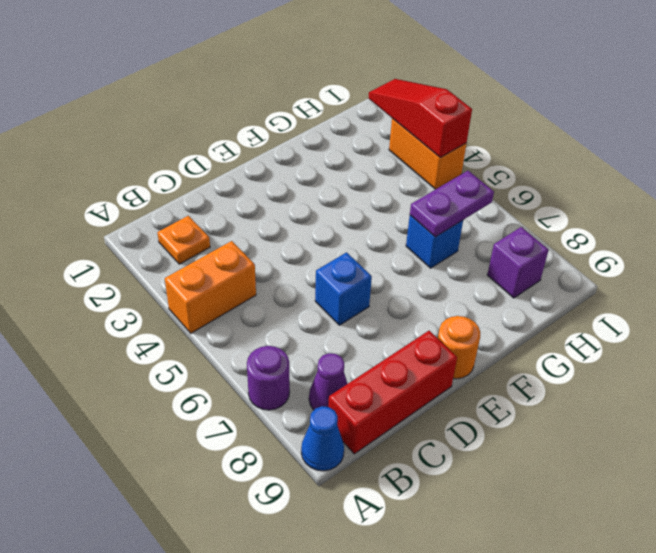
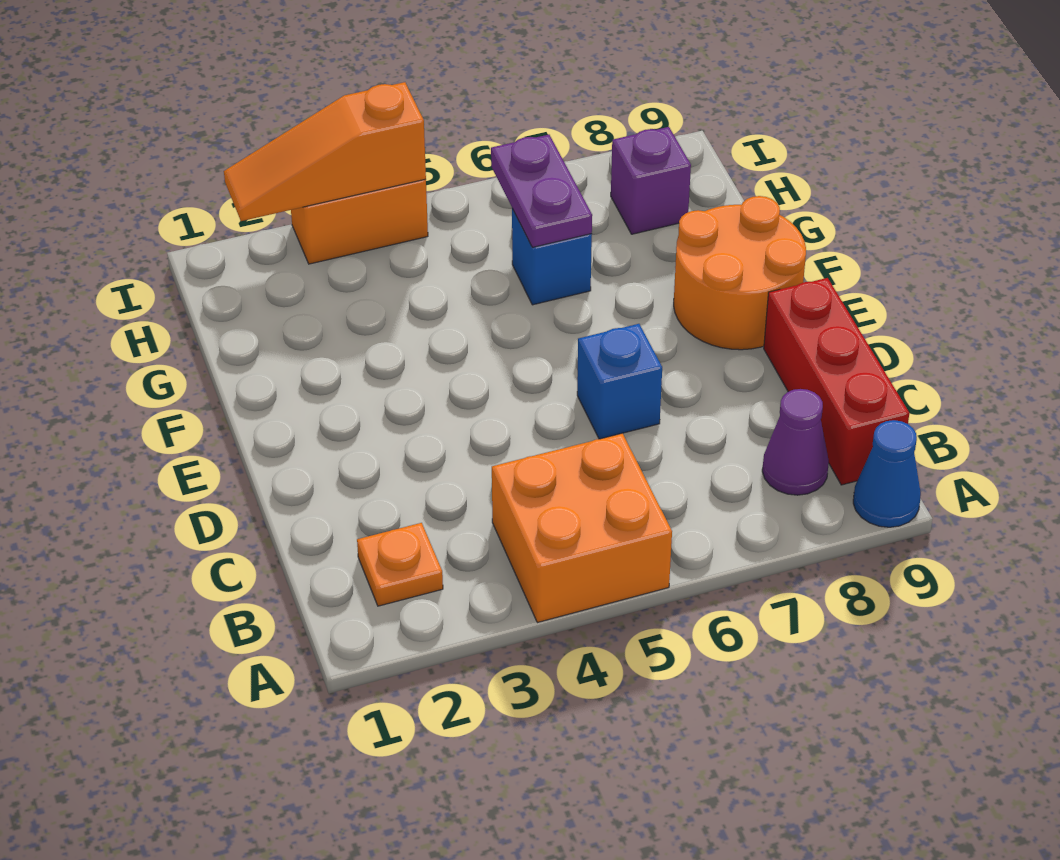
orange 1x2 brick [165,241,256,333] -> orange 2x2 brick [492,433,672,623]
purple 1x1 round brick [247,346,290,410] -> none
orange 1x1 round brick [438,316,480,379] -> orange 2x2 round brick [674,196,806,350]
red 1x3 slope [369,79,472,158] -> orange 1x3 slope [224,82,426,221]

